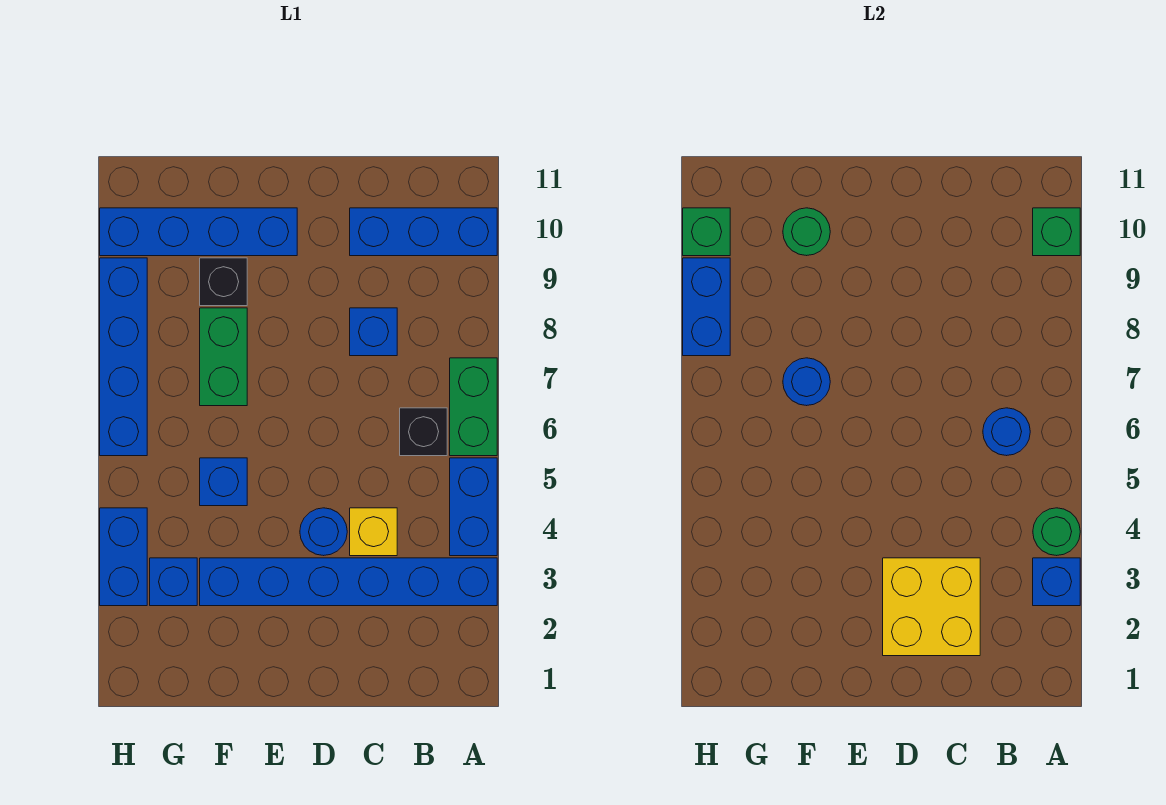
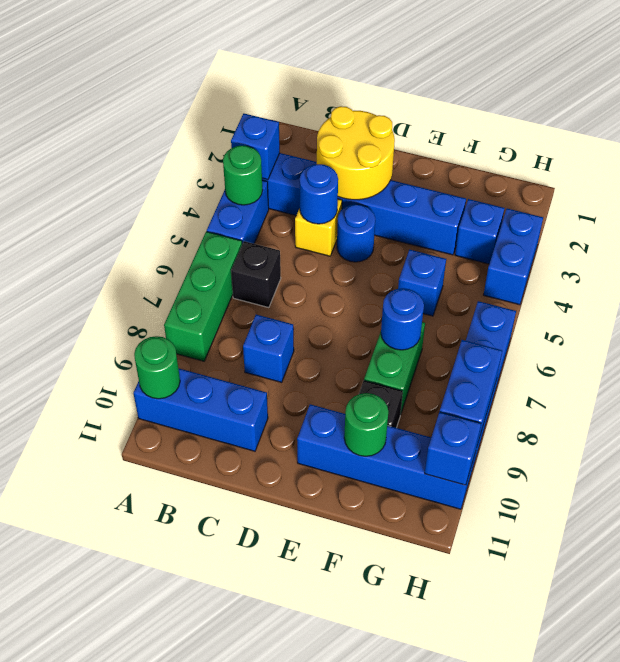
green 1x2 brick [450,358,497,456] -> green 1x3 brick [164,232,242,361]
green 1x1 brick [1033,208,1080,256] -> green 1x1 round brick [134,336,180,399]
blue 1x1 round brick [983,408,1030,456] -> blue 1x1 round brick moved to [300,164,338,224]
yellow 2x2 brick [883,558,980,656] -> yellow 2x2 round brick [317,106,395,200]
green 1x1 brick [683,208,730,256] -> blue 1x1 brick [425,412,481,485]

